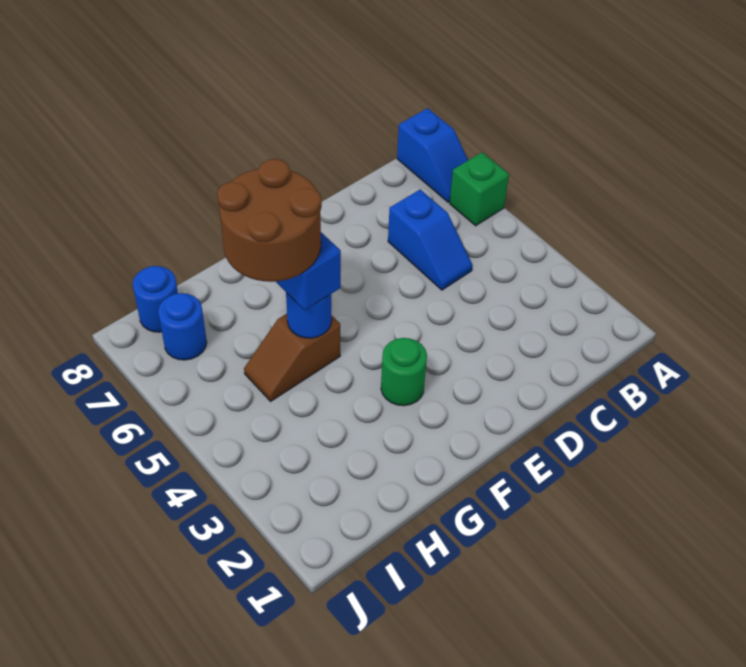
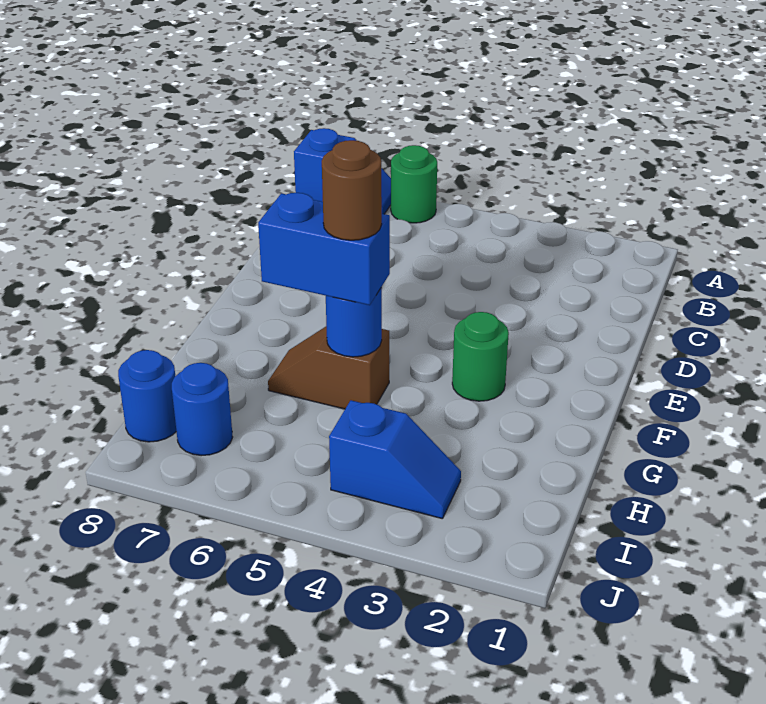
green 1x1 brick [450,152,509,226] -> green 1x1 round brick [391,145,437,223]
blue 1x2 slope [388,190,472,290] -> blue 1x2 slope moved to [329,400,461,519]
brown 1x2 slope [244,314,340,401] -> brown 1x2 slope turned to [268,326,389,409]
brown 2x2 round brick [217,159,322,282] -> brown 1x1 round brick [322,140,382,240]

